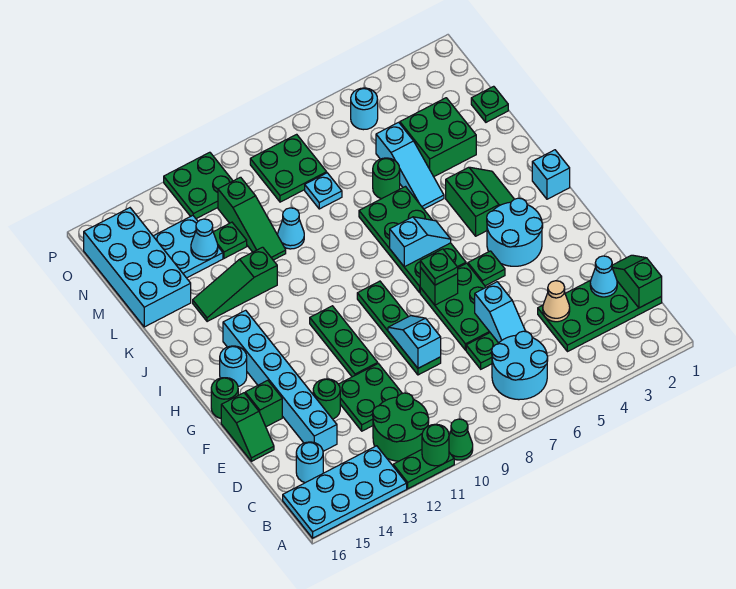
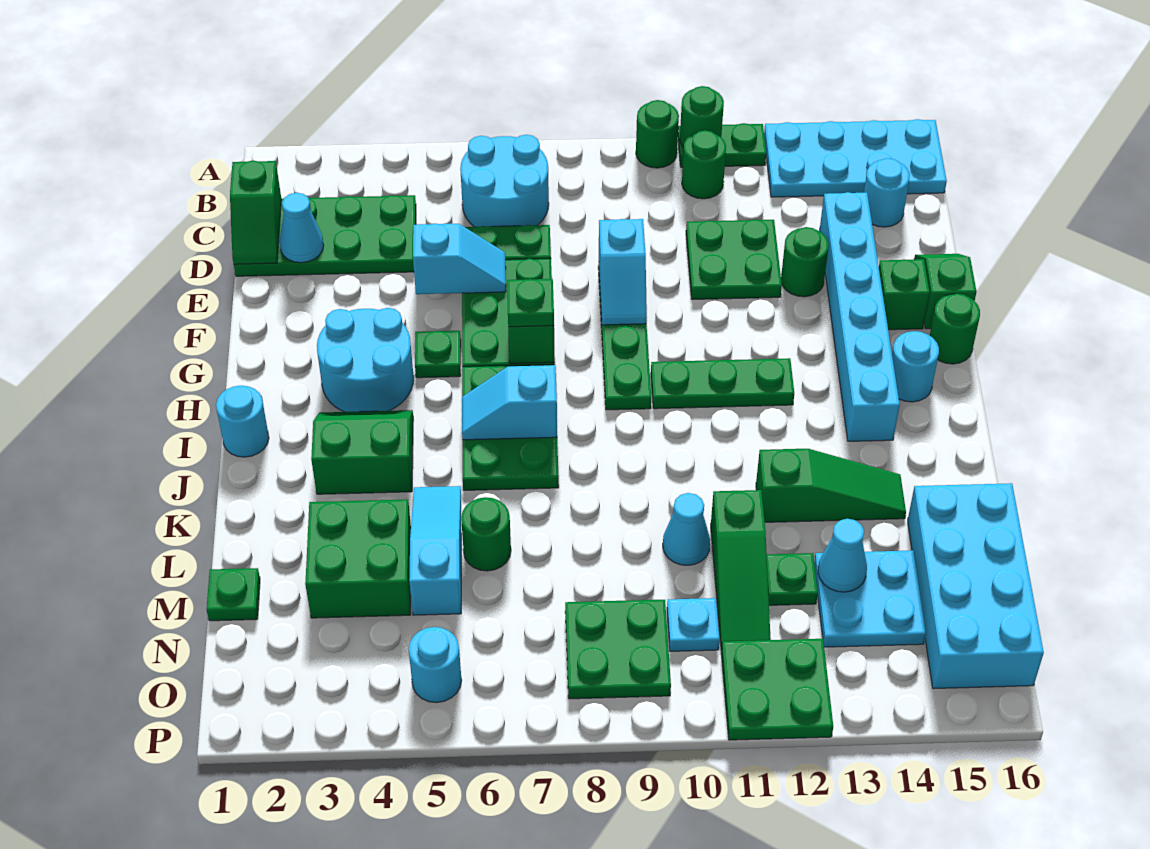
green 1x1 cone [449,419,473,460] -> green 1x1 round brick [636,100,679,168]
green 2x2 round brick [373,393,429,461] -> green 1x1 round brick [682,130,726,199]
tan 1x1 cone [543,281,570,322] -> none
cyan 1x2 slope [475,282,526,343] -> cyan 1x2 slope turned to [413,223,506,294]
green 1x3 plate [310,306,378,377] -> green 1x3 plate turned to [651,358,794,409]
green 2x4 plate [359,187,466,292] -> green 2x3 plate [462,364,559,490]
cyan 1x1 brick [532,150,570,199] -> cyan 1x1 round brick [216,386,269,457]
green 2x2 slope [446,167,514,236] -> green 2x2 slope turned to [311,410,413,494]
green 1x3 slope [218,177,286,260] -> green 1x3 slope turned to [711,490,771,650]
cyan 1x1 plate [305,173,342,209] -> cyan 1x1 plate moved to [667,598,720,651]

